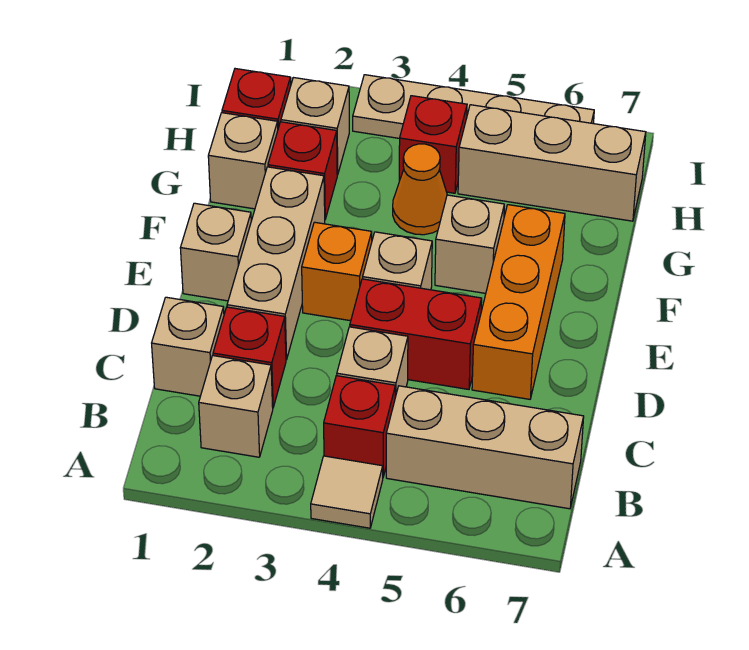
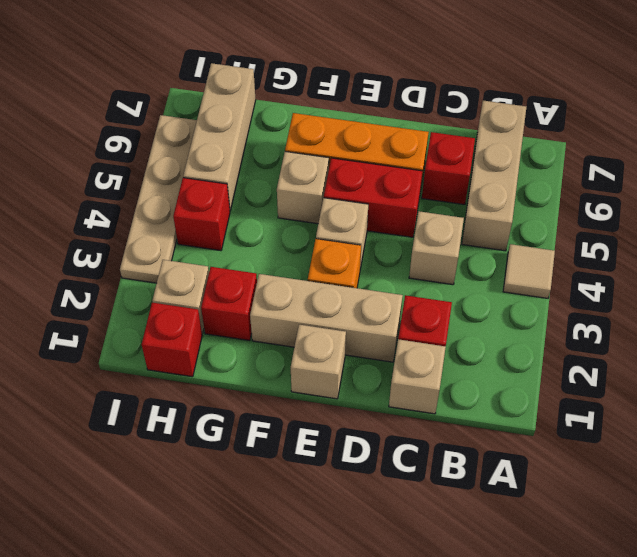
tan 1x1 brick [199,356,273,457] -> none
red 1x1 brick [324,376,395,477] -> red 1x1 brick moved to [422,132,475,205]
red 1x2 brick [350,279,482,389] -> red 1x2 brick turned to [324,158,422,237]
tan 1x1 brick [208,113,278,209] -> none
orange 1x1 cone [393,144,447,235] -> none

